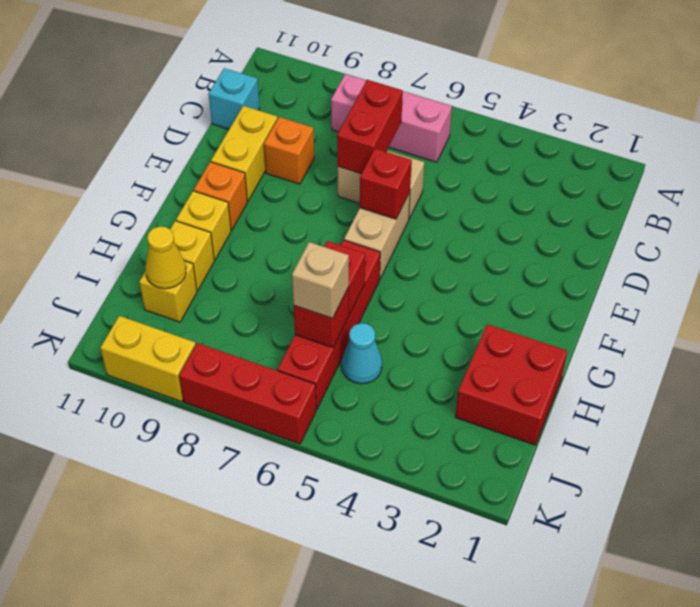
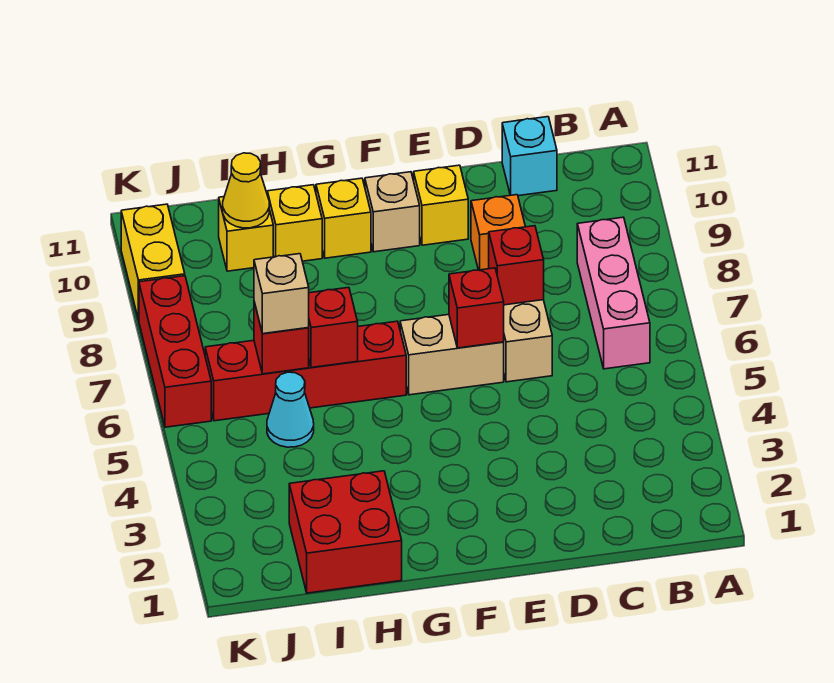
red 1x2 brick [337,80,403,174] -> red 1x1 brick [489,226,544,305]
yellow 1x2 brick [211,106,277,201] -> yellow 1x1 brick [414,165,468,245]
orange 1x1 brick [194,162,248,230] -> tan 1x1 brick [365,172,420,252]

